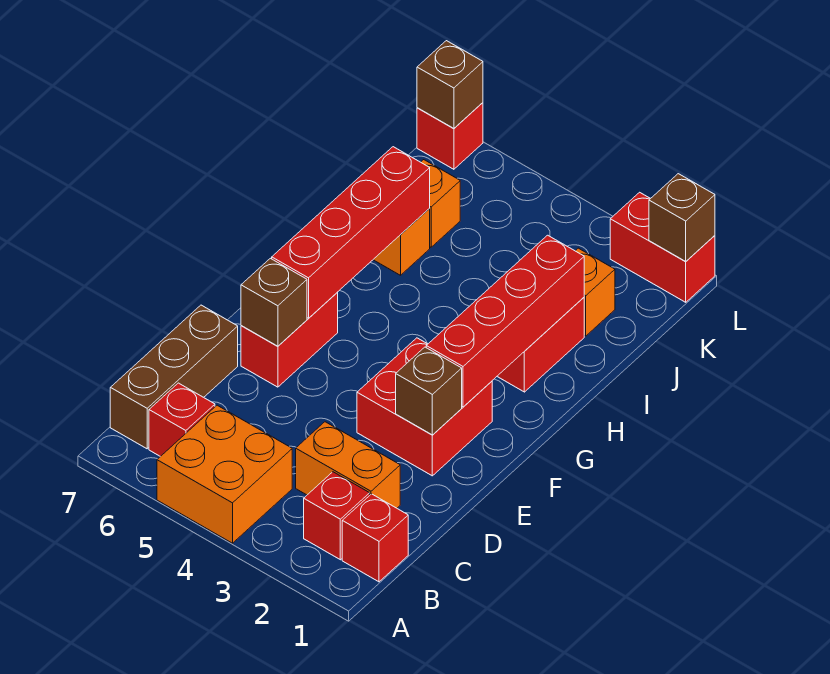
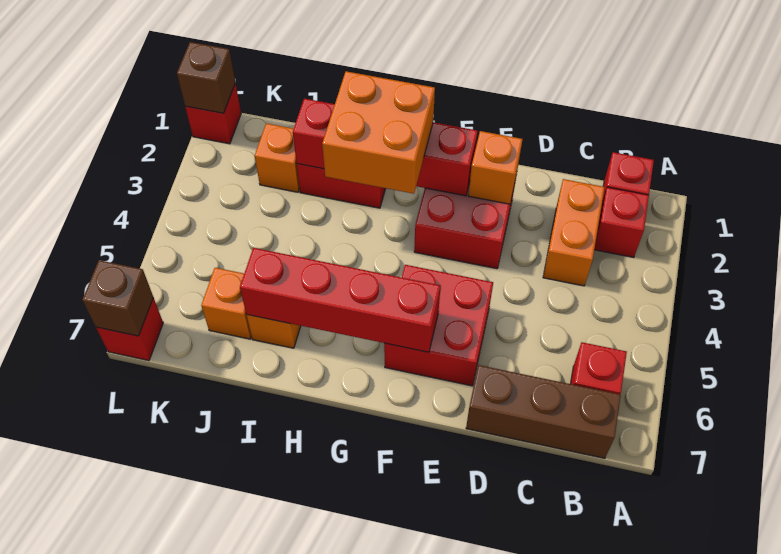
orange 2x2 brick [157,405,292,543] -> orange 2x2 brick moved to [322,71,435,194]
brown 1x1 brick [396,347,462,435] -> orange 1x1 brick [468,131,523,204]
red 1x2 brick [241,292,338,387] -> red 2x2 brick [384,265,493,386]
brown 1x1 brick [241,258,307,346] -> none
red 1x2 brick [610,192,715,302] -> red 1x1 brick [185,83,241,144]

